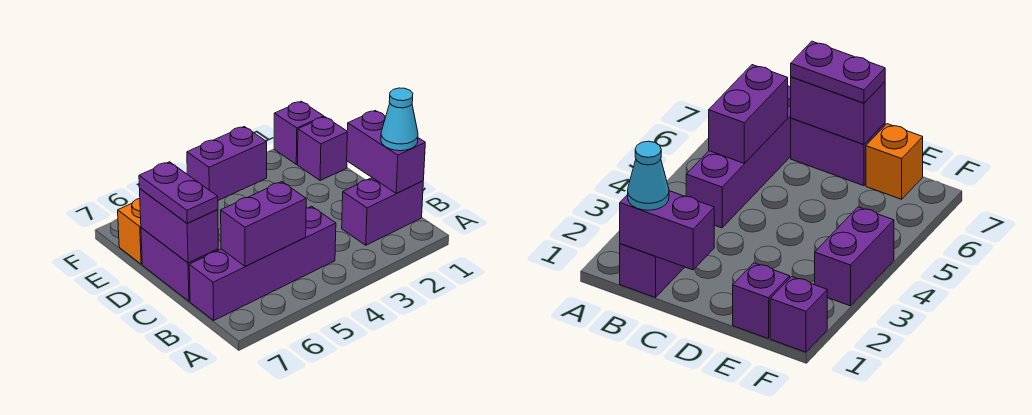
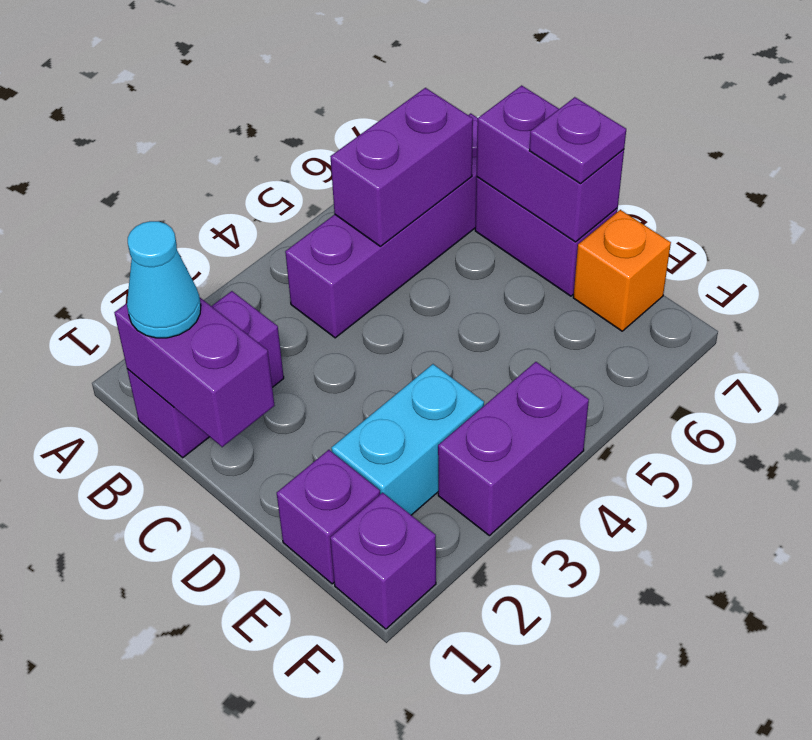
purple 1x2 plate [139,162,218,223] -> purple 1x1 plate [529,97,626,184]
none -> cyan 1x2 brick [332,364,484,515]

